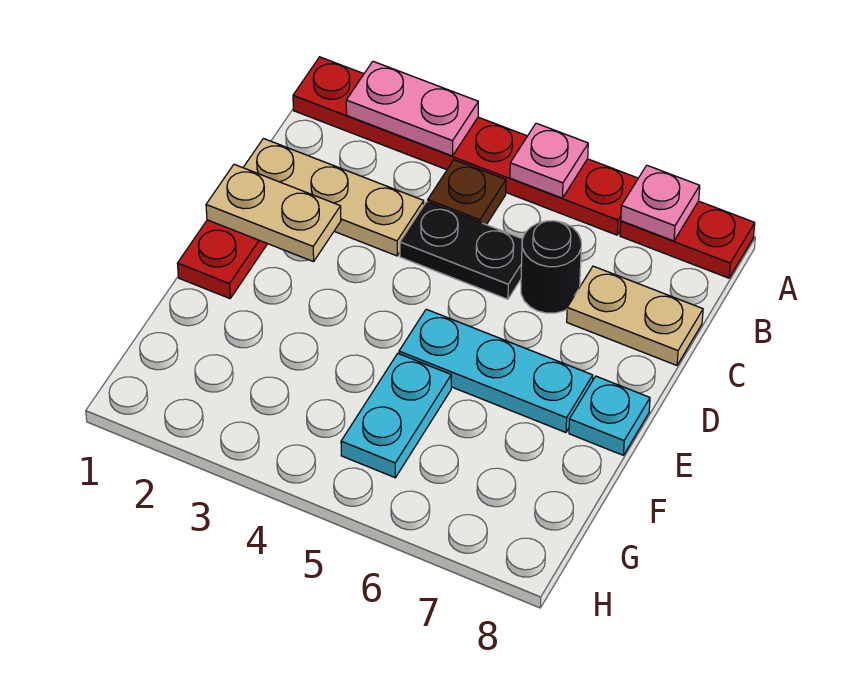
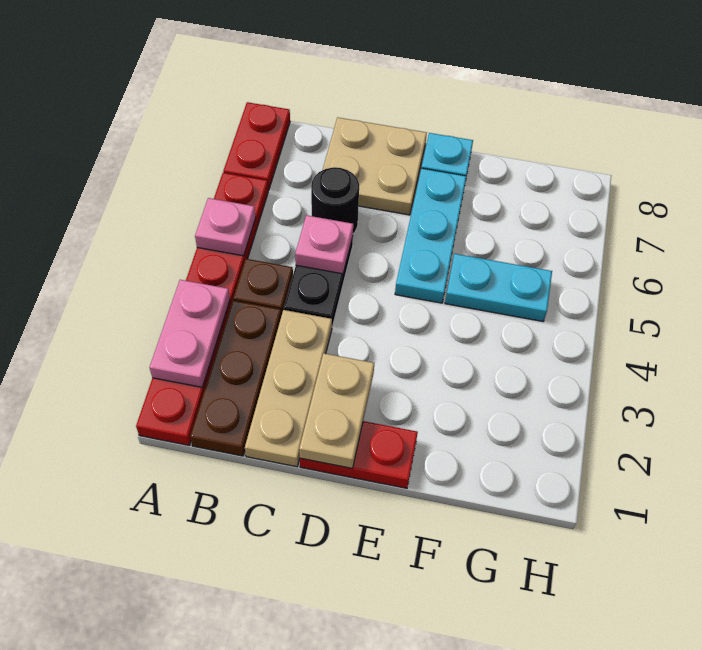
pink 1x1 plate [621,165,700,241] -> pink 1x1 plate moved to [295,215,353,274]
none -> brown 1x3 plate [190,301,281,456]
tan 1x2 plate [567,266,703,365] -> tan 2x2 plate [323,117,427,215]

